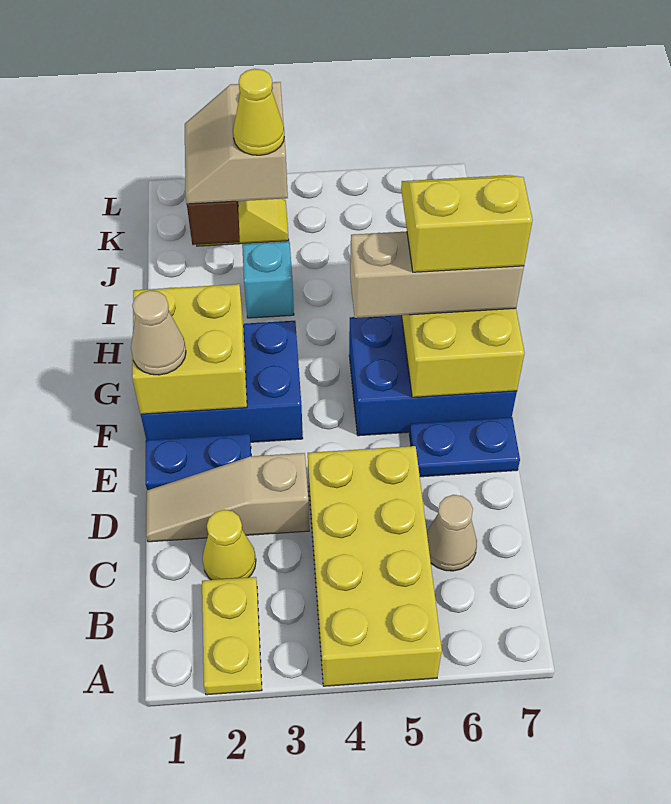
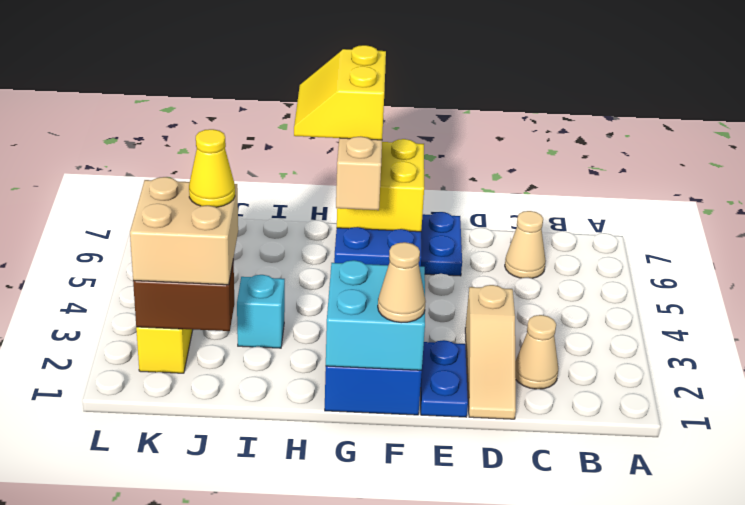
yellow 1x2 plate [202,577,262,695] -> none
yellow 2x4 brick [308,446,442,686] -> none
yellow 1x1 cone [202,510,256,580] -> tan 1x1 cone [515,315,558,389]
yellow 2x2 brick [132,284,247,414] -> cyan 2x2 brick [326,260,425,370]
tan 2x2 slope [185,82,288,204] -> tan 2x2 brick [130,177,238,285]

